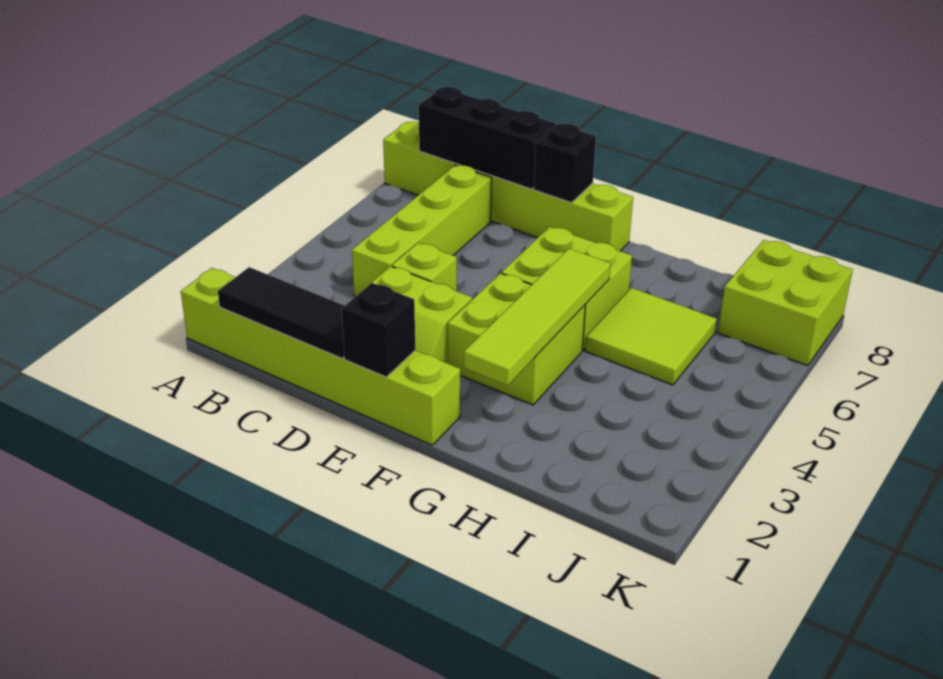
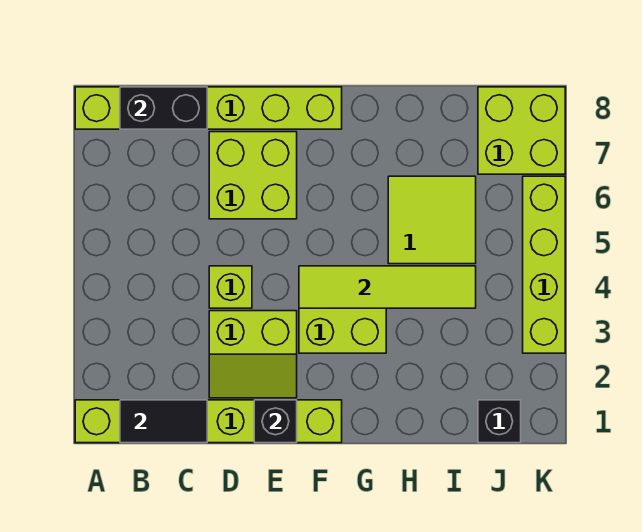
black 1x3 tile [218,267,345,358] -> black 1x2 tile [120,400,207,443]
black 1x3 brick [419,87,556,189] -> black 1x2 brick [120,87,207,129]
lime 1x4 brick [352,165,492,297] -> lime 1x4 brick moved to [523,176,565,353]
black 1x1 brick [534,124,596,203] -> black 1x1 brick moved to [478,400,521,443]
lime 2x2 brick [502,227,632,350] -> lime 2x2 brick moved to [209,132,297,219]
lime 1x4 tile [464,249,611,385] -> lime 1x4 tile turned to [299,266,476,308]

